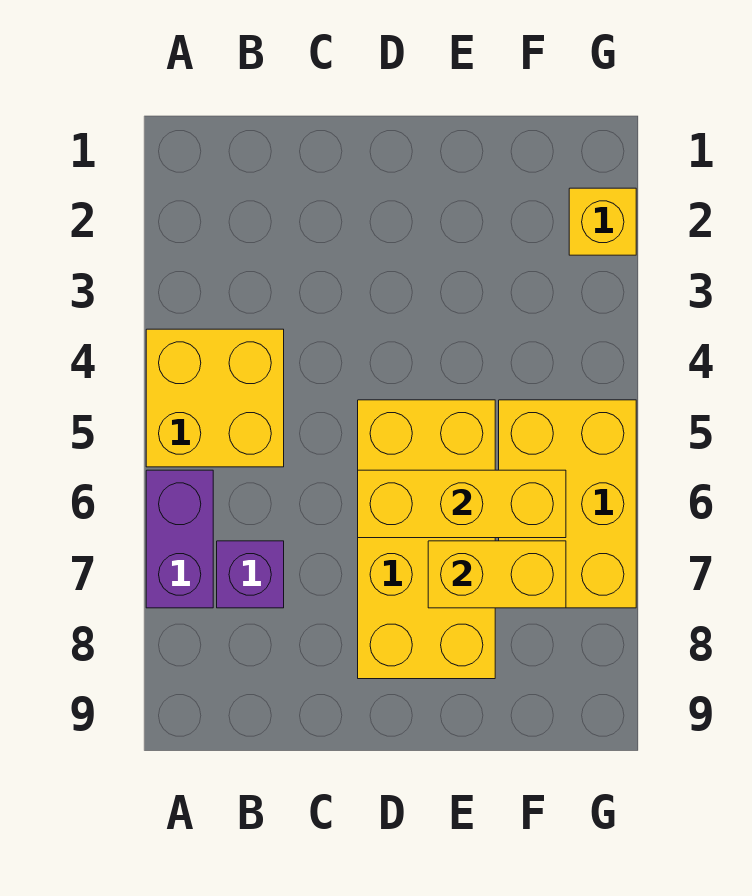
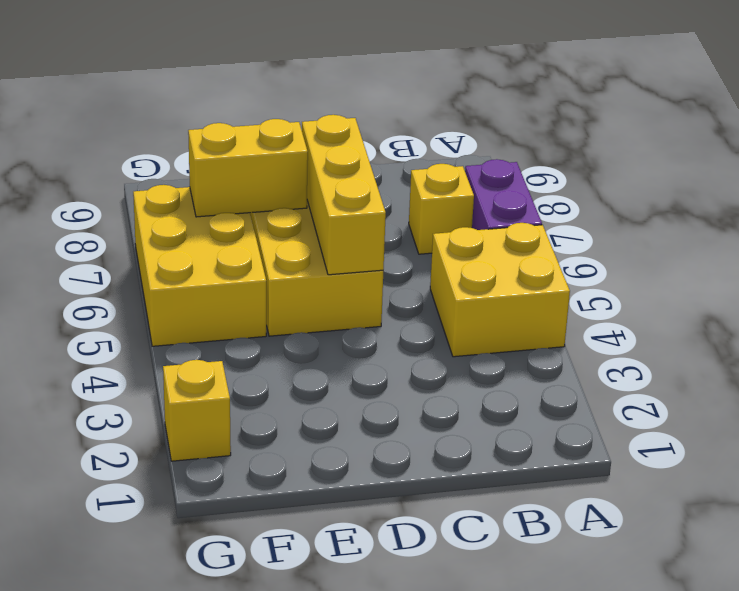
purple 1x1 brick [217,541,284,608] -> yellow 1x1 brick [409,164,474,254]
yellow 1x3 brick [358,470,566,538] -> yellow 1x3 brick turned to [302,115,386,275]

